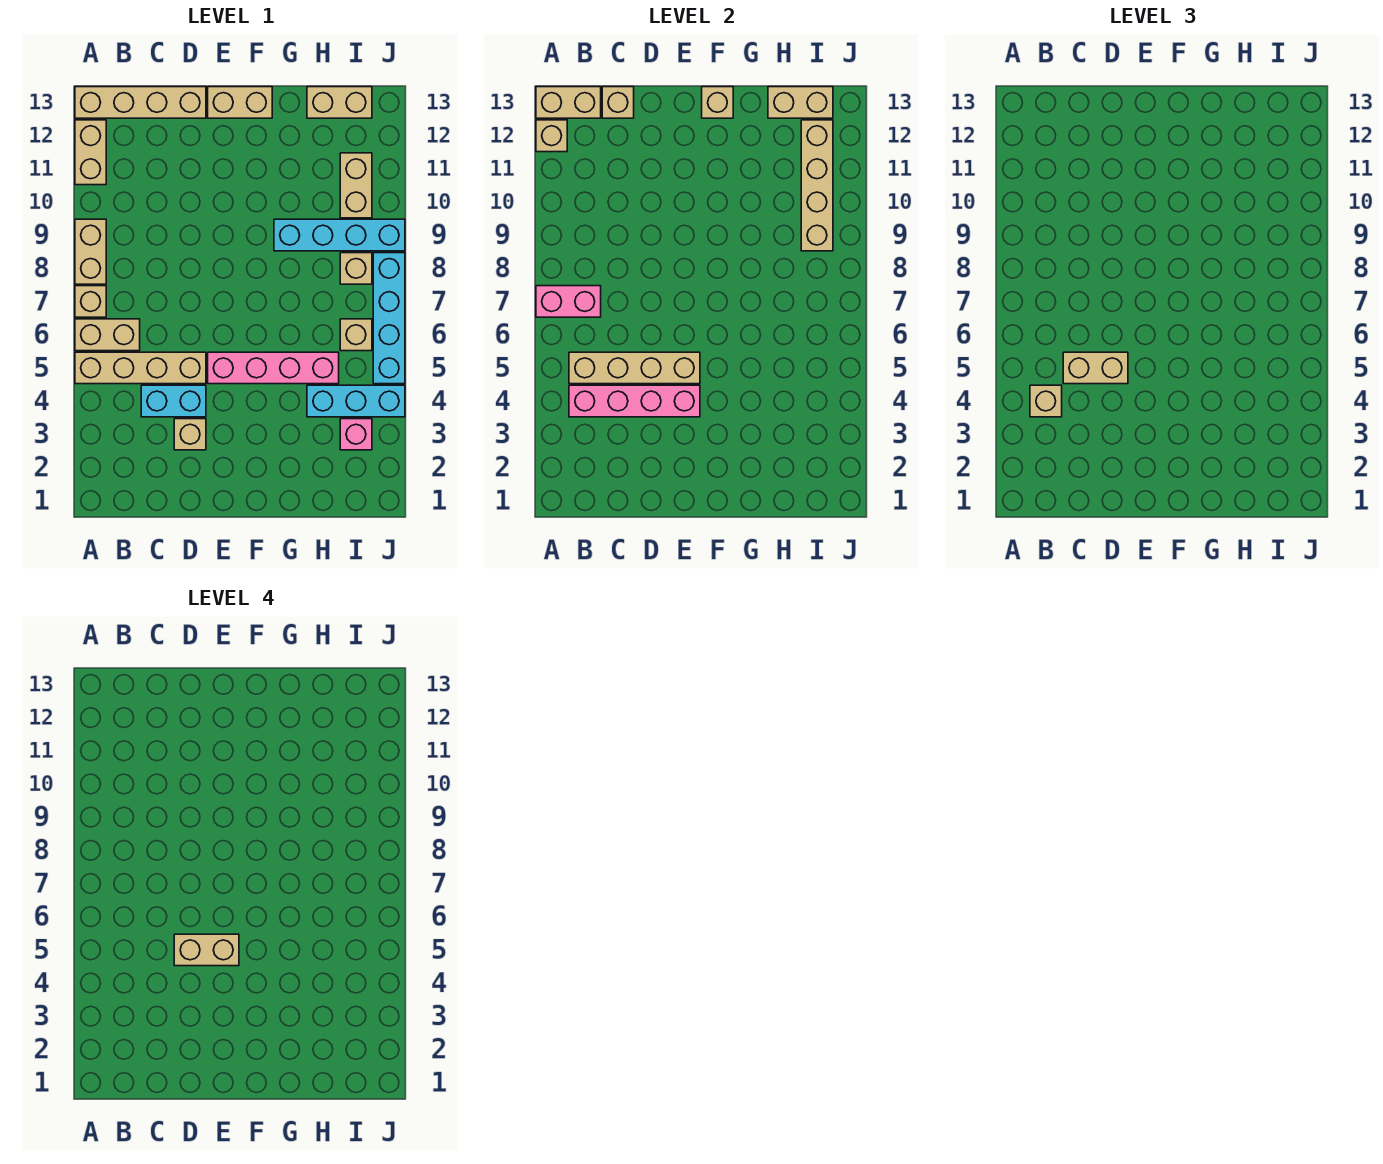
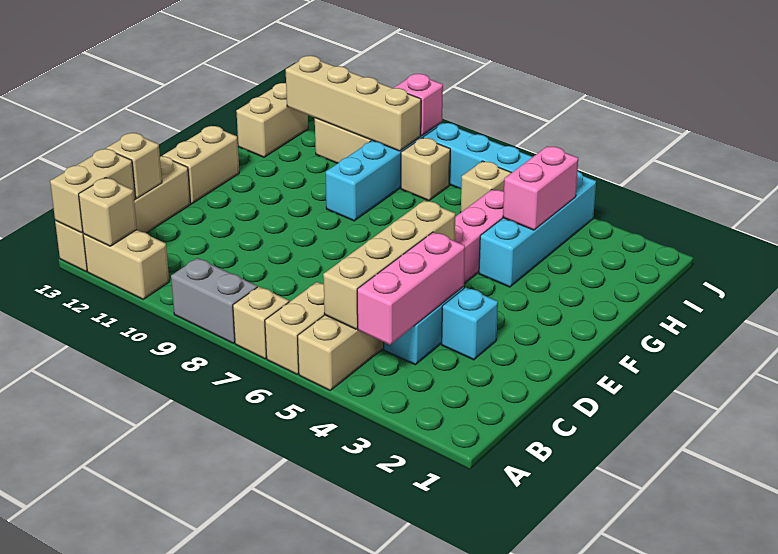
pink 1x2 brick [536,286,601,317] -> pink 1x2 brick moved to [503,146,578,230]
tan 1x2 brick [75,219,106,284] -> grey 1x2 brick [171,258,257,343]
pink 1x4 brick [569,385,700,417] -> pink 1x3 brick [357,232,465,345]
tan 1x1 brick [1030,385,1062,417] -> none
tan 1x2 brick [1063,352,1128,384] -> none
tan 1x1 brick [174,419,206,450] -> cyan 1x1 brick [442,287,498,360]
tan 1x2 brick [174,934,239,966] -> none
tan 1x1 brick [702,87,733,118] -> none
cyan 1x3 brick [307,385,405,417] -> cyan 1x4 brick [479,172,596,287]
tan 1x2 brick [768,87,833,118] -> none
pink 1x1 brick [340,419,372,450] -> pink 1x1 brick moved to [394,74,443,136]

